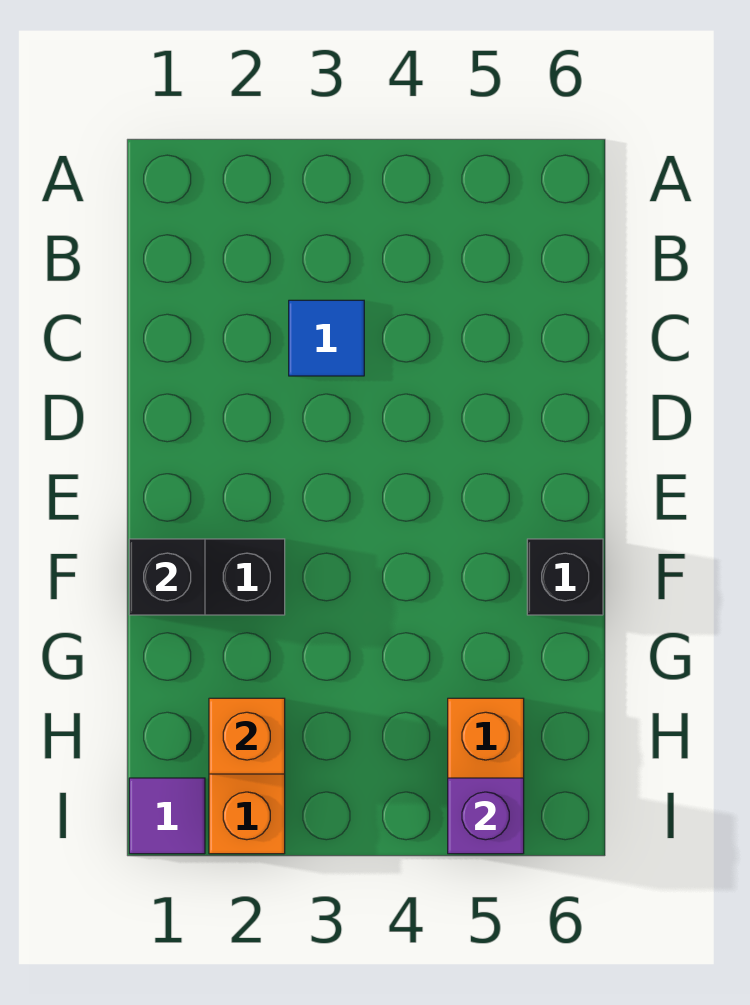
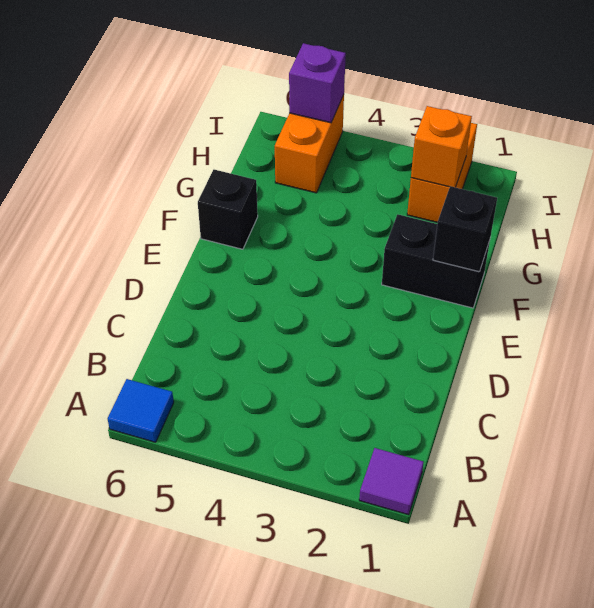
blue 1x1 tile [289,300,364,376] -> blue 1x1 tile moved to [108,379,174,442]
purple 1x1 tile [129,778,205,854] -> purple 1x1 tile moved to [359,448,424,515]

